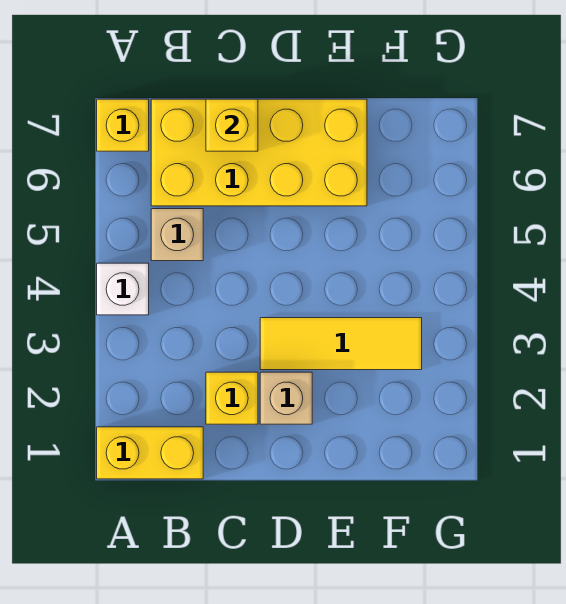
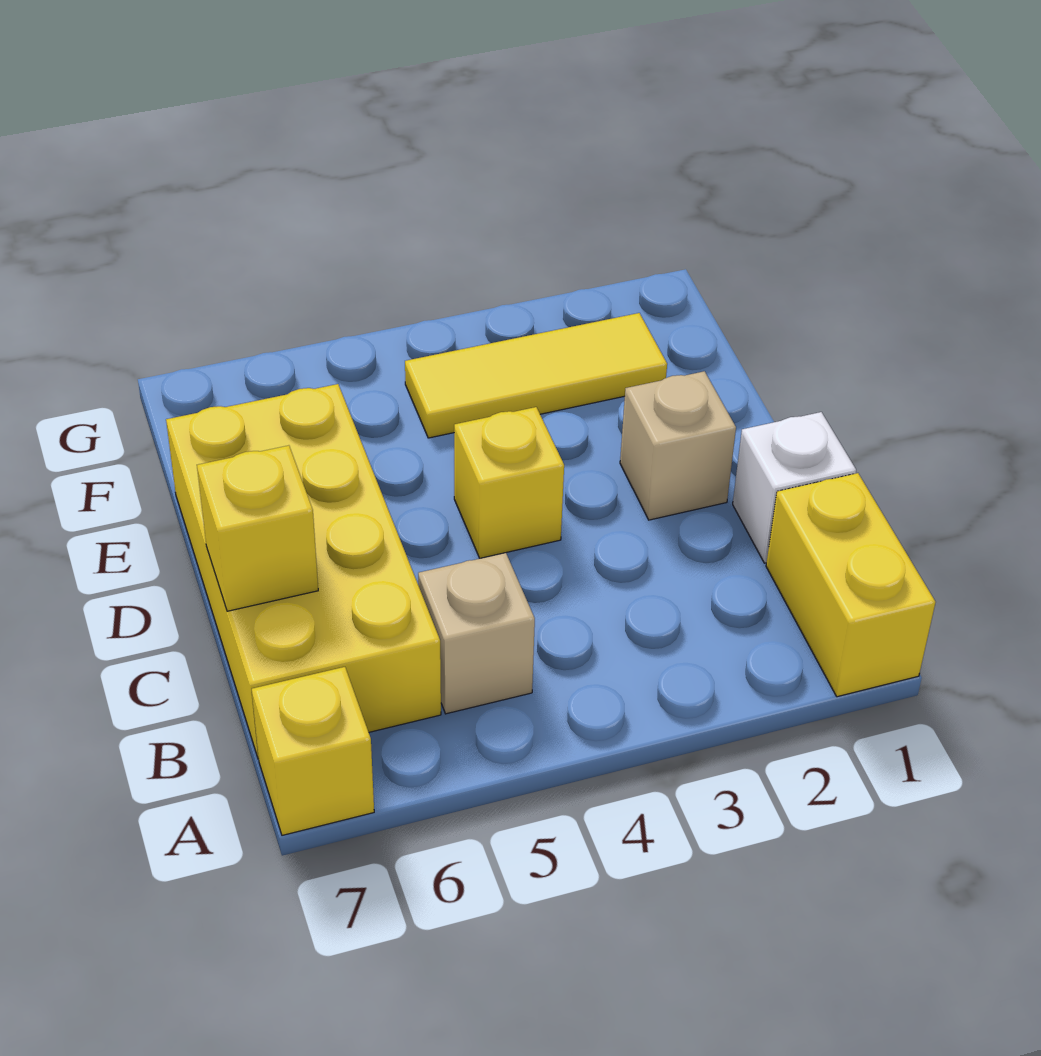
white 1x1 brick [97,263,149,315] -> white 1x1 brick moved to [733,412,856,563]
yellow 1x1 brick [206,372,258,424] -> yellow 1x1 brick moved to [454,407,564,558]
yellow 1x3 tile [260,318,422,370] -> yellow 1x3 tile turned to [405,313,667,438]

